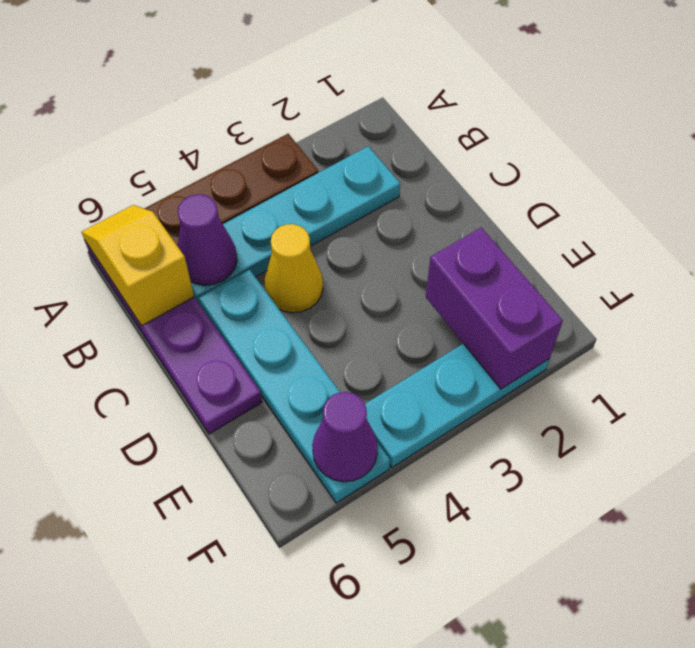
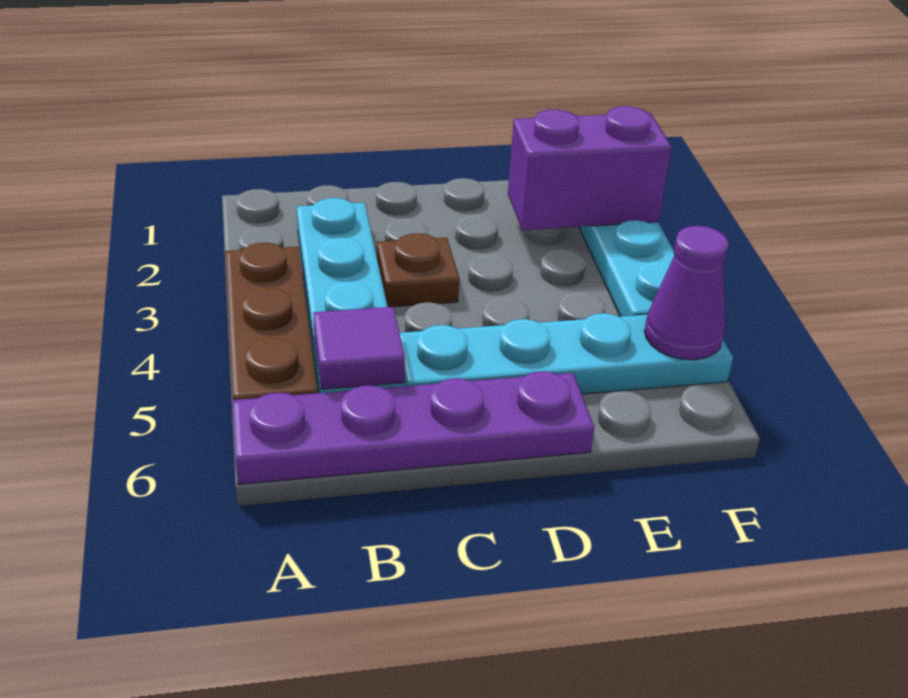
yellow 1x2 slope [82,205,194,326] -> none
purple 1x1 cone [178,194,237,285] -> purple 1x1 tile [314,307,405,389]
none -> brown 1x1 plate [377,233,459,307]
yellow 1x1 cone [264,224,323,313] -> none

